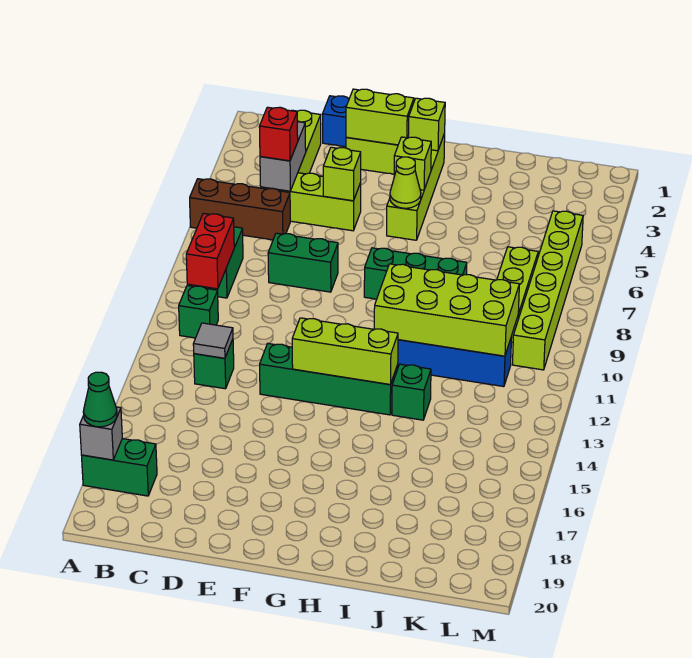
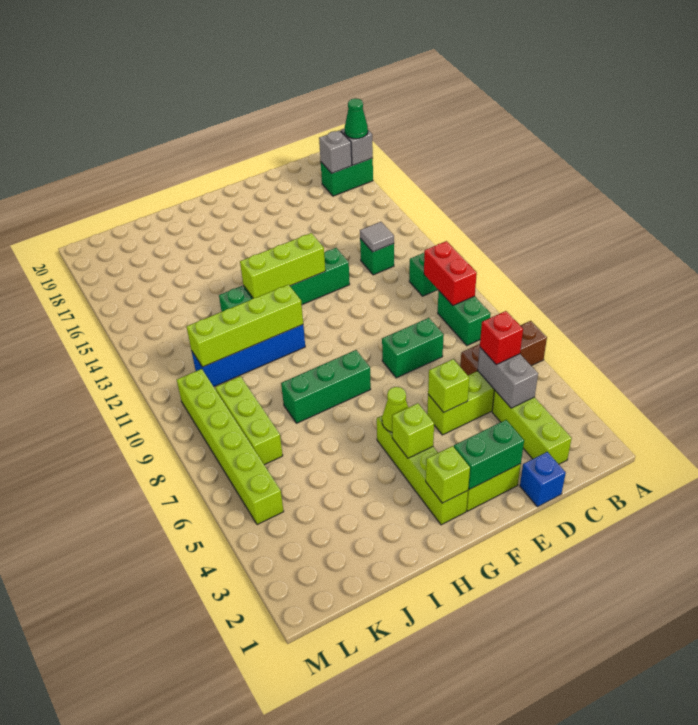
none -> grey 1x1 brick [319,130,352,173]
lime 1x2 brick [346,89,414,145] -> green 1x2 brick [454,420,524,489]
lime 2x4 brick [374,264,519,356] -> lime 1x4 brick [187,285,303,367]

